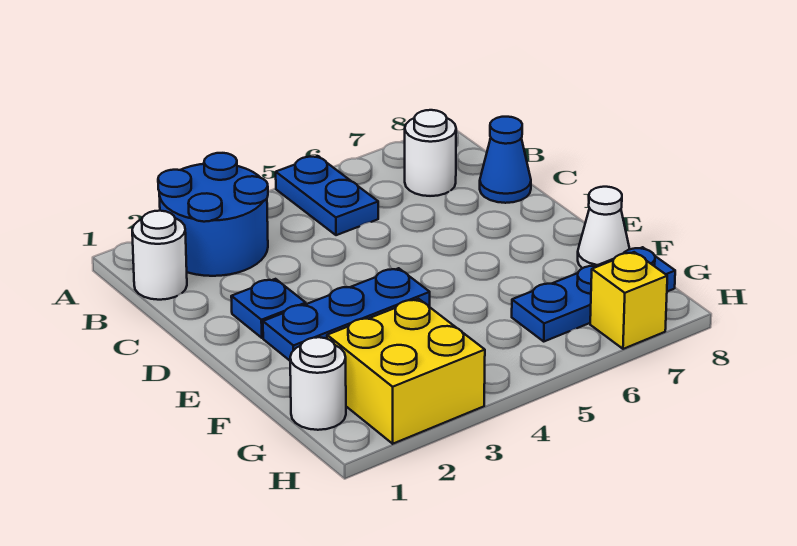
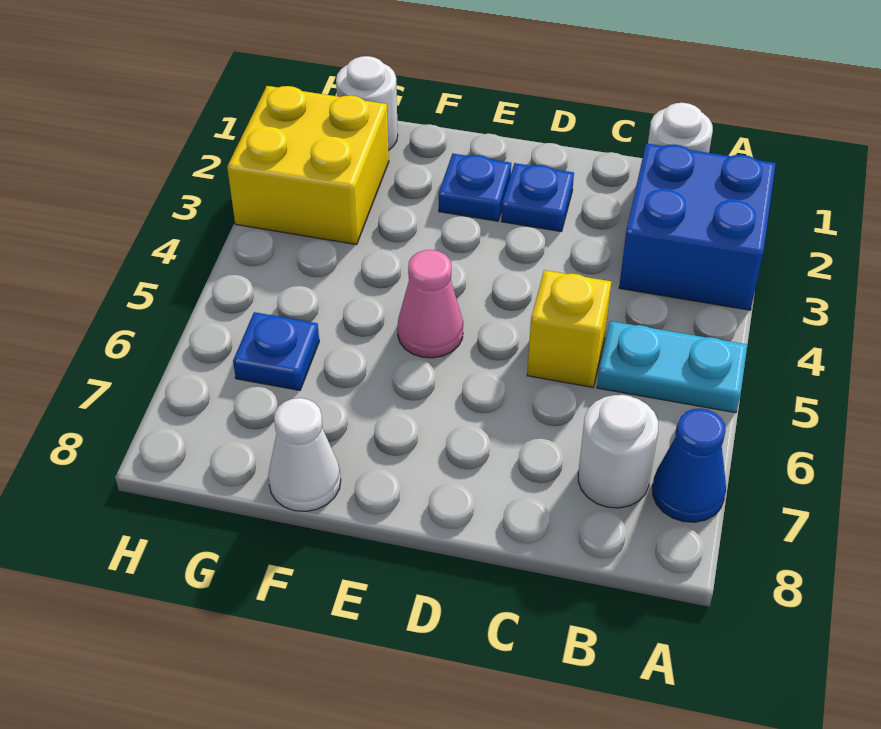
blue 2x2 round brick [158,153,268,276] -> blue 2x2 brick [619,143,776,310]
blue 1x2 plate [276,156,378,235] -> cyan 1x2 plate [597,321,747,413]
blue 1x1 cone [480,117,531,203] -> blue 1x1 cone moved to [653,409,726,522]
blue 1x3 plate [263,268,430,361] -> blue 1x1 plate [439,154,511,221]
none -> pink 1x1 cone [397,250,463,358]
blue 1x3 plate [512,247,675,341] -> blue 1x1 plate [233,312,319,390]
yellow 1x1 brick [590,252,667,349] -> yellow 1x1 brick moved to [527,270,611,387]

